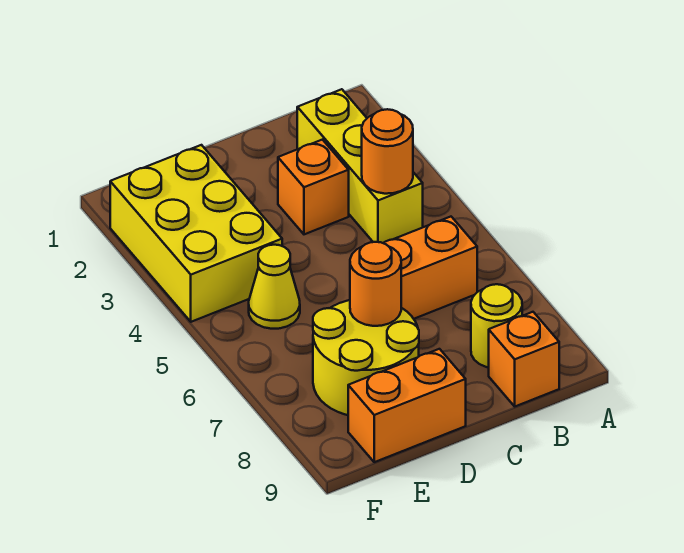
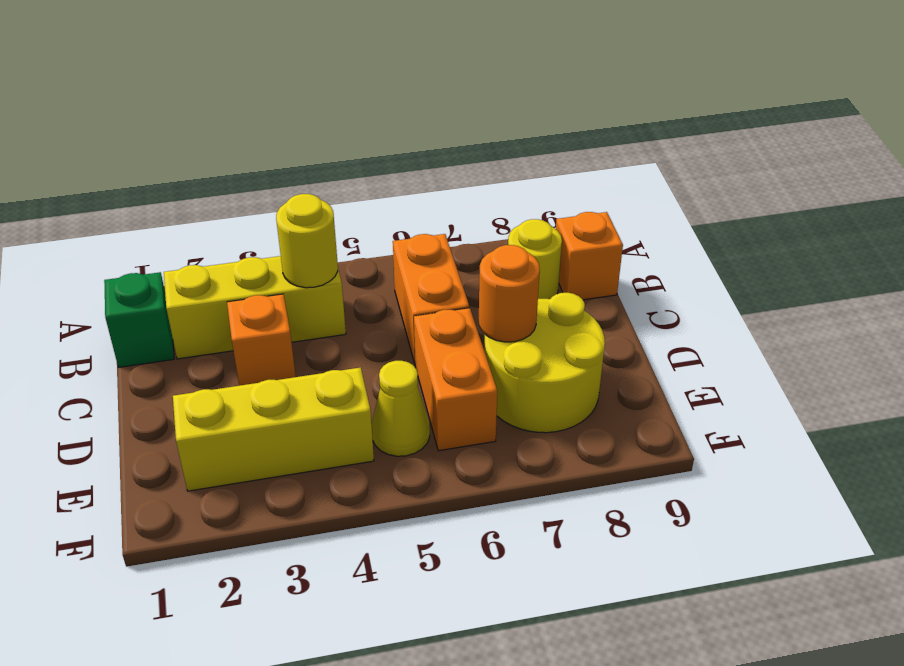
none -> green 1x1 brick [104,272,174,367]
orange 1x1 round brick [362,109,413,194] -> yellow 1x1 round brick [276,194,338,288]
orange 1x2 brick [348,349,466,462] -> orange 1x2 brick moved to [414,308,497,451]
yellow 2x3 brick [110,145,282,322] -> yellow 1x3 brick [173,367,374,491]

